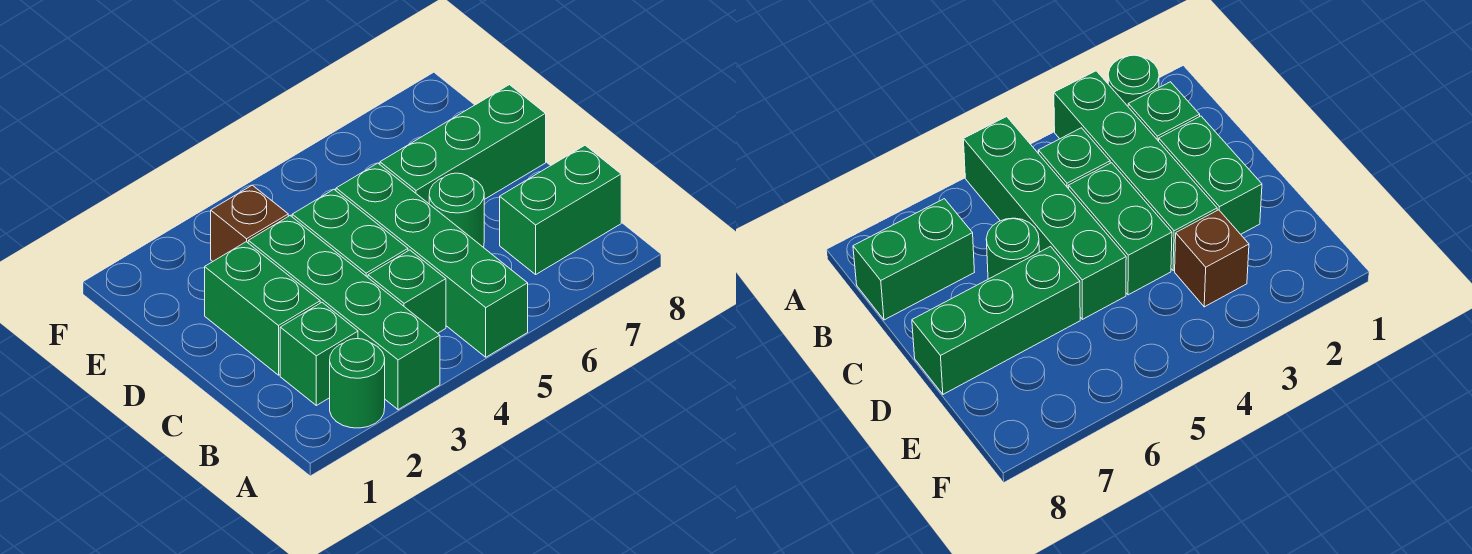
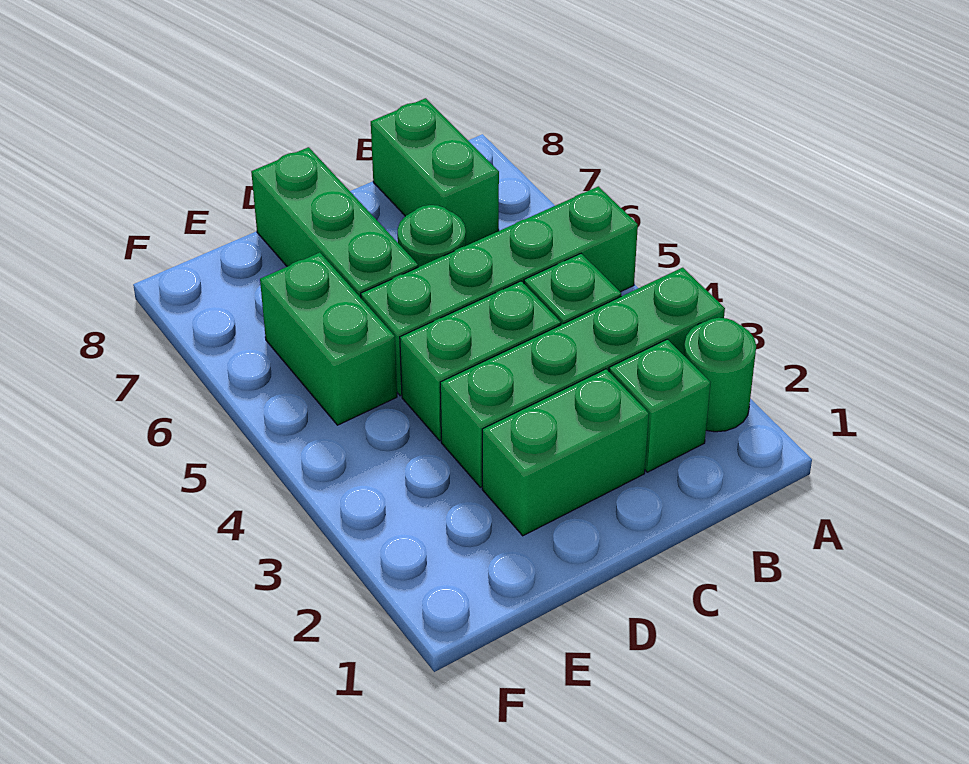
brown 1x1 brick [211,185,288,261] -> none
none -> green 1x2 brick [260,253,397,425]

